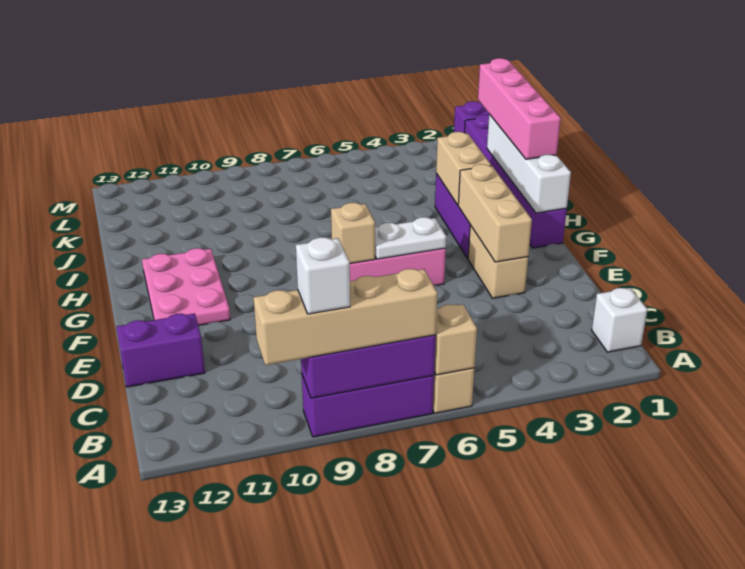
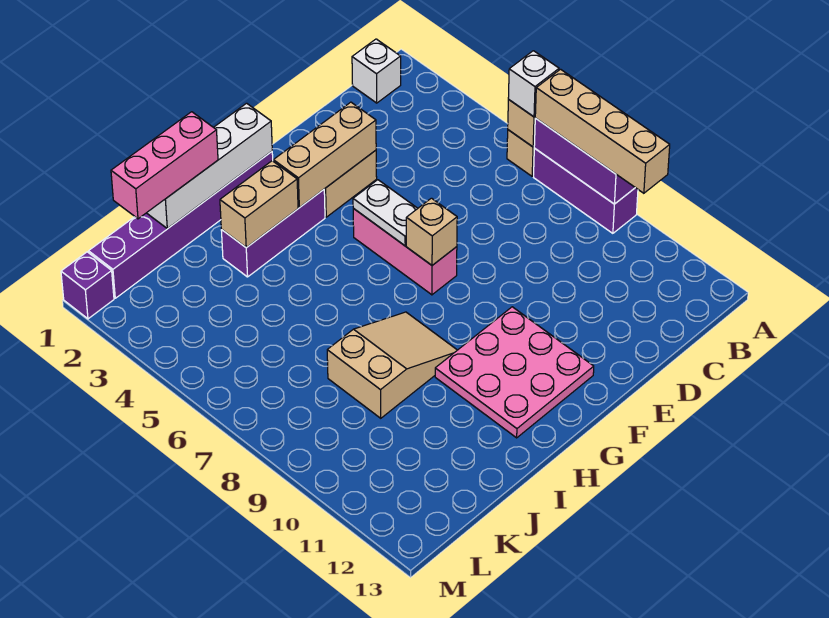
white 1x1 brick [296,237,350,314] -> white 1x1 brick moved to [508,51,559,117]
purple 1x2 brick [116,313,205,387] -> none
pink 2x3 plate [142,248,230,325] -> pink 3x3 plate [435,307,594,438]
pink 1x4 brick [478,58,561,159] -> pink 1x3 brick [111,112,218,219]
none -> tan 2x3 slope [327,312,457,418]

